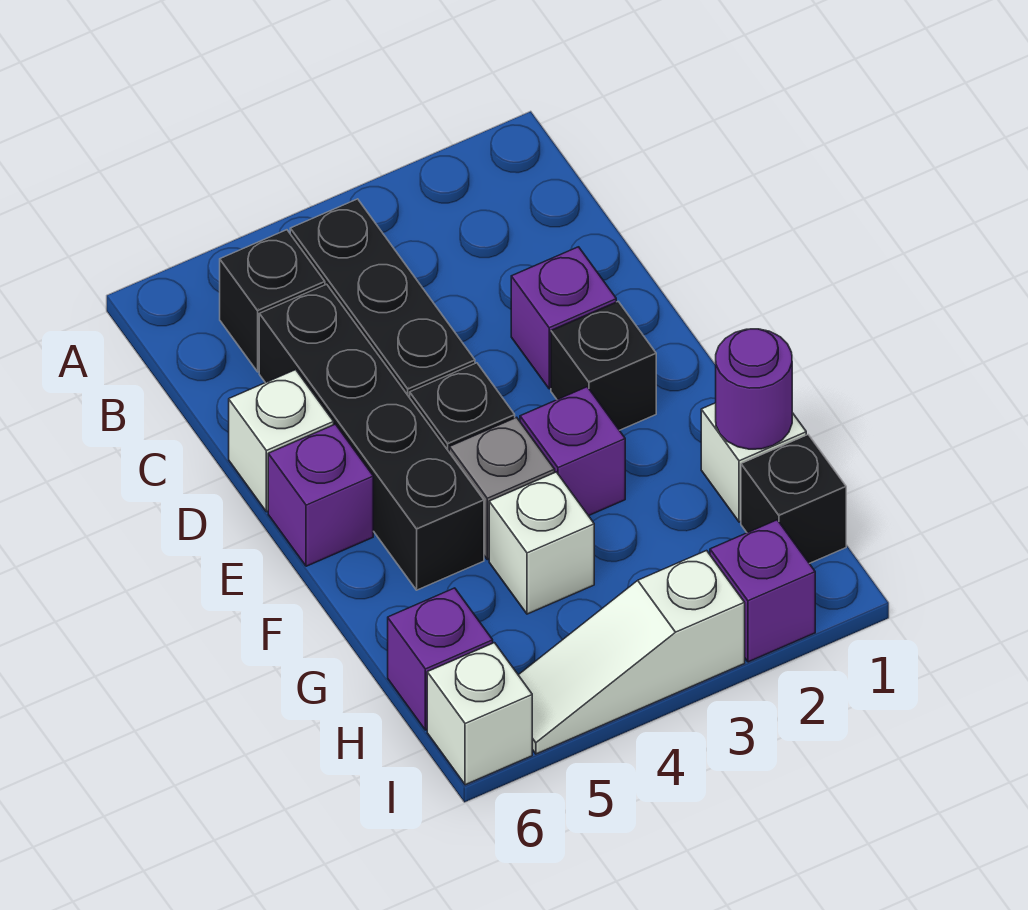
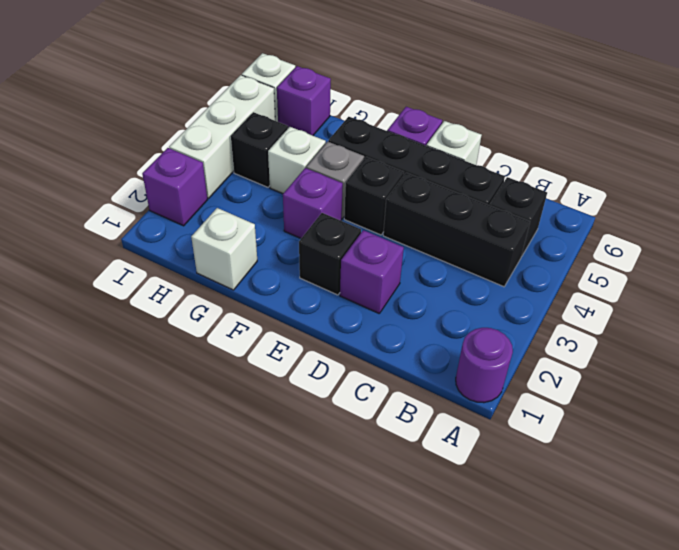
purple 1x1 round brick [716,329,792,449] -> purple 1x1 round brick moved to [456,328,513,403]
black 1x1 brick [741,435,846,564] -> black 1x1 brick moved to [231,112,288,187]
white 1x3 slope [519,551,745,754] -> white 1x3 brick [169,75,275,198]

